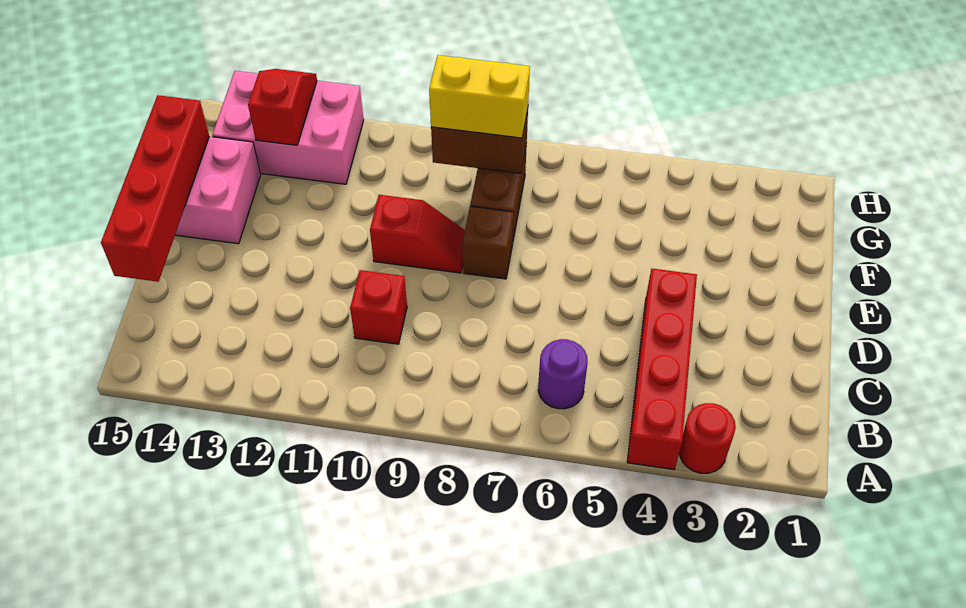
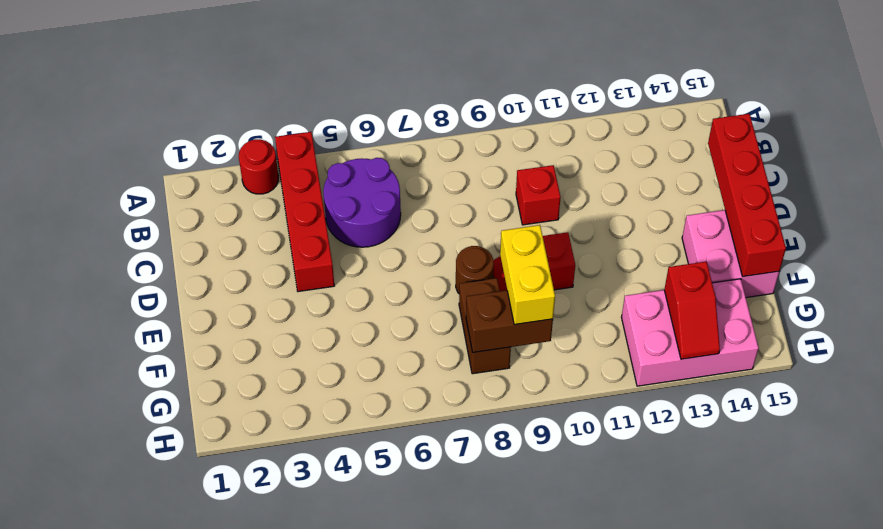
purple 1x1 round brick [538,339,588,409] -> purple 2x2 round brick [323,158,401,247]
brown 1x1 brick [463,206,514,279] -> brown 1x1 round brick [456,246,494,293]
yellow 1x2 brick [429,55,530,138] -> yellow 1x2 brick turned to [500,225,555,325]

